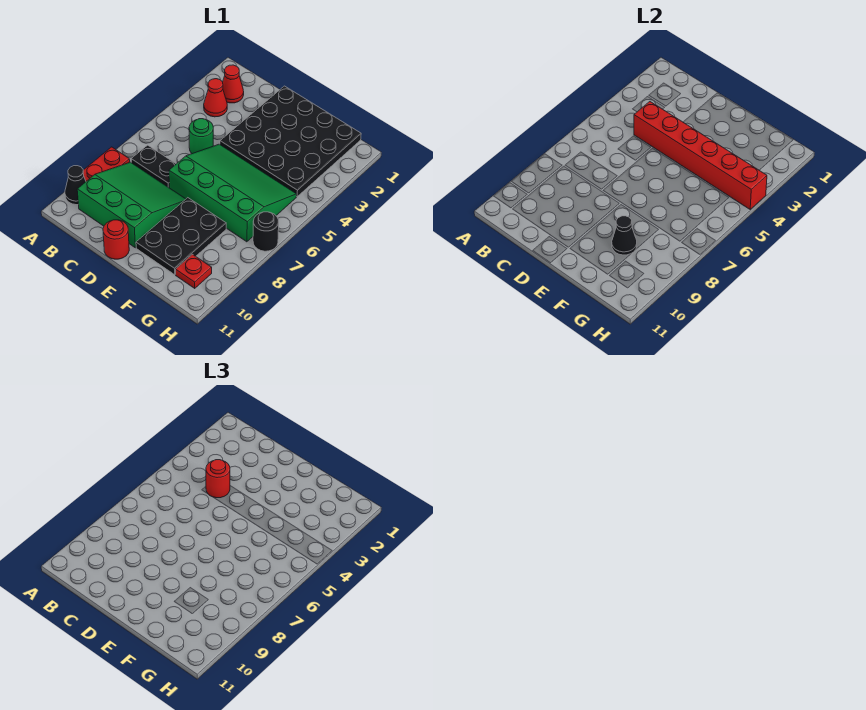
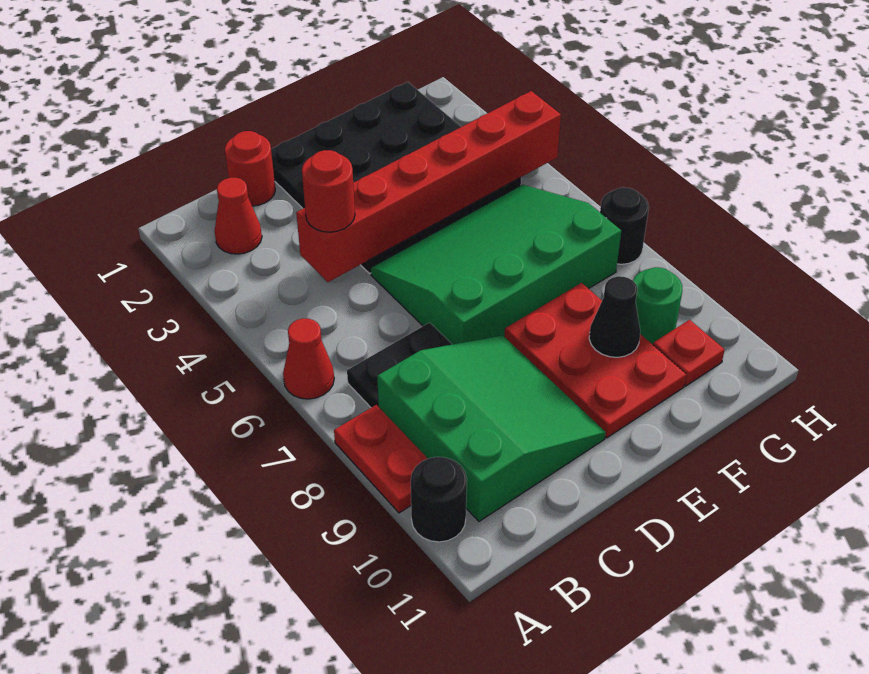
black 1x1 cone [65,166,86,205] -> black 1x1 round brick [411,457,467,542]
red 1x1 cone [204,79,227,117] -> red 1x1 cone moved to [283,318,334,399]
green 3x3 slope [77,162,185,248] -> green 3x3 slope turned to [377,335,606,521]
green 1x1 round brick [189,119,213,154] -> green 1x1 round brick moved to [633,267,682,345]
red 1x1 round brick [103,220,129,259] -> red 1x1 round brick moved to [225,131,275,206]
black 2x3 plate [136,198,226,275] -> red 2x3 plate [504,283,686,438]

